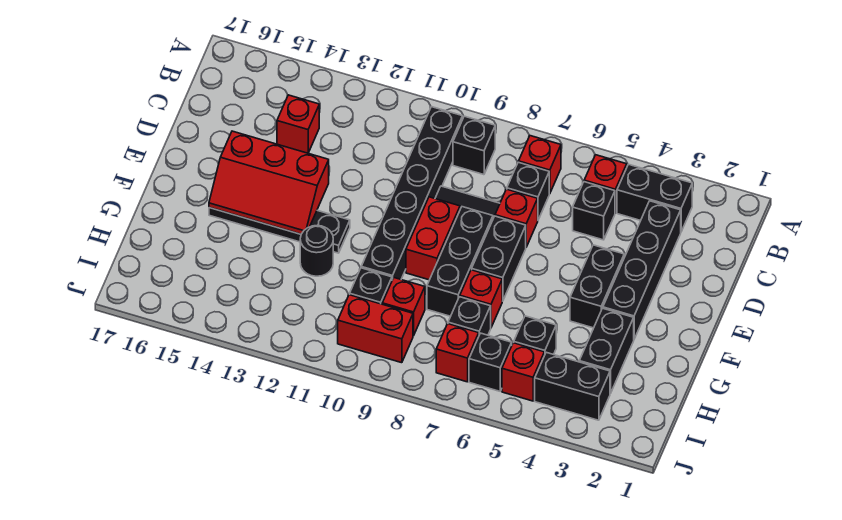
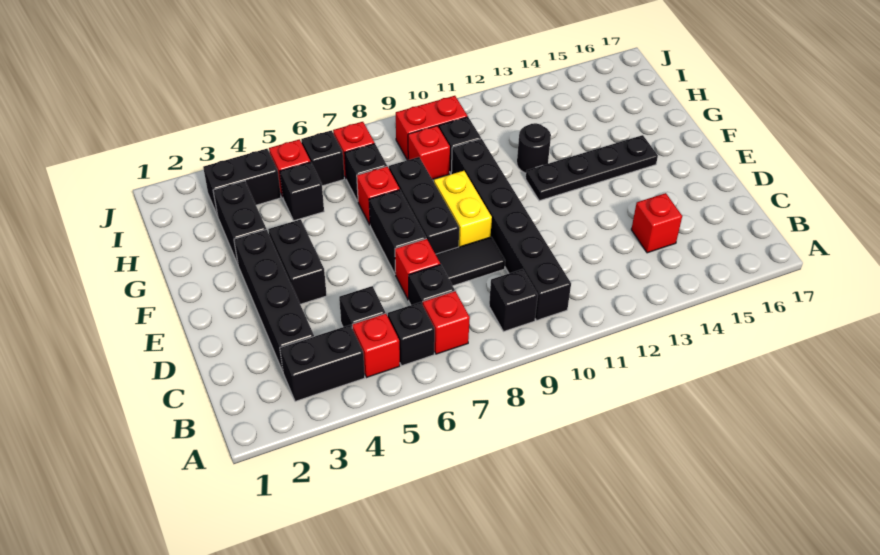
none -> black 1x1 brick [388,302,435,366]
red 1x2 brick [406,197,460,280] -> yellow 1x2 brick [434,171,492,247]
red 2x3 slope [209,131,329,234] -> none

